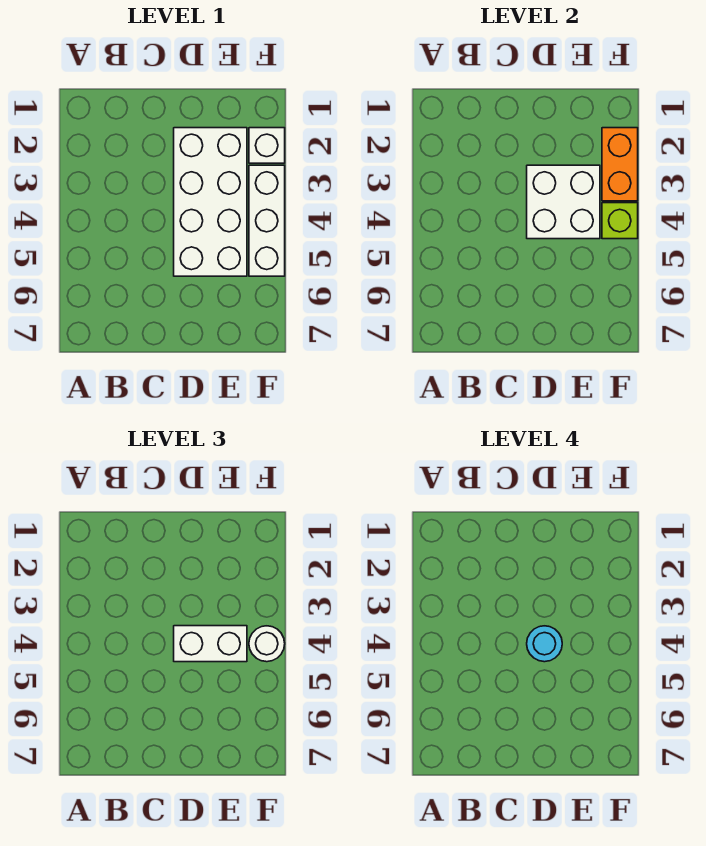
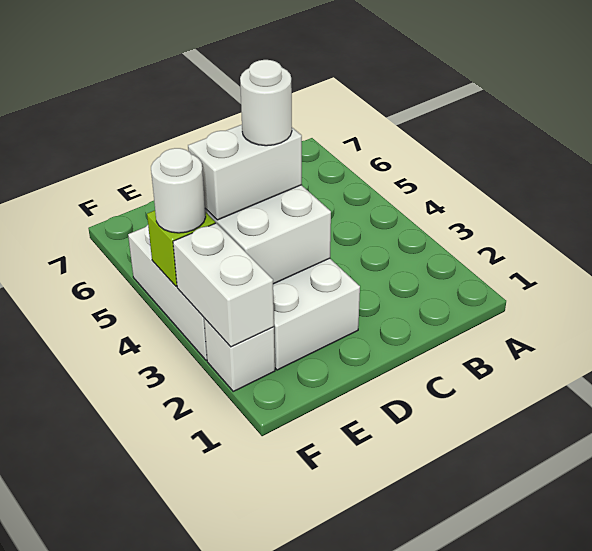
cyan 1x1 round brick [527,626,562,662] -> white 1x1 round brick [240,60,292,146]
orange 1x2 brick [602,128,638,201] -> white 1x2 brick [173,223,274,347]

